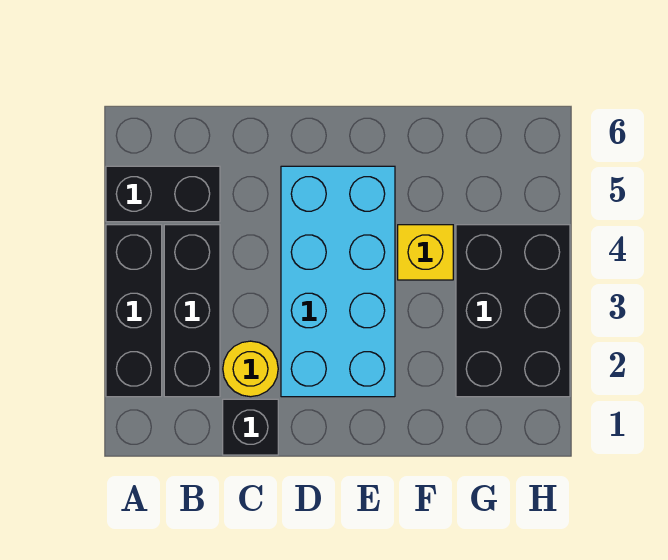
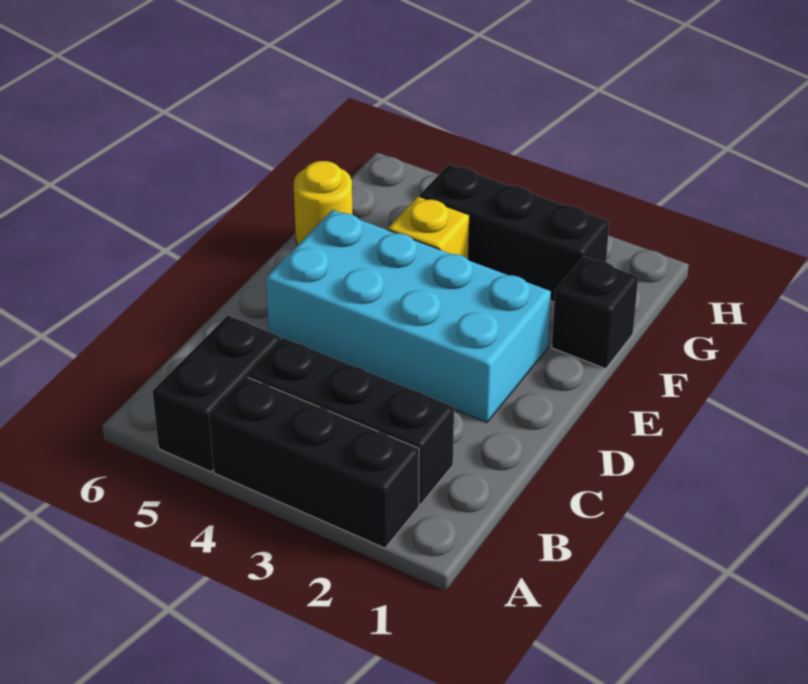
black 1x1 brick [223,399,278,455] -> black 1x1 brick moved to [552,257,638,369]
yellow 1x1 round brick [223,341,278,397] -> yellow 1x1 round brick moved to [294,161,353,245]
black 2x3 brick [456,225,570,397] -> black 1x3 brick [420,164,609,302]

